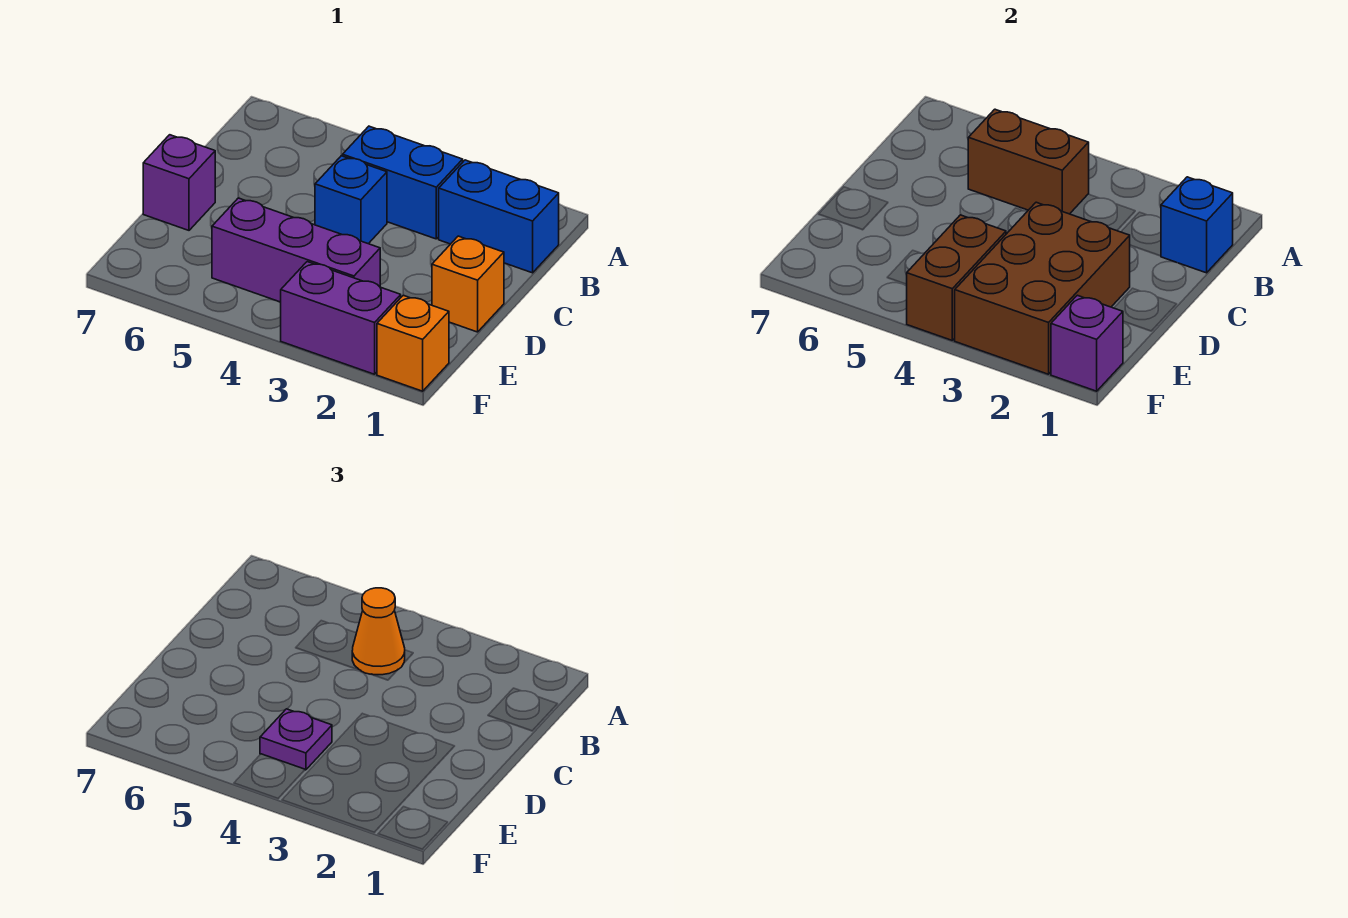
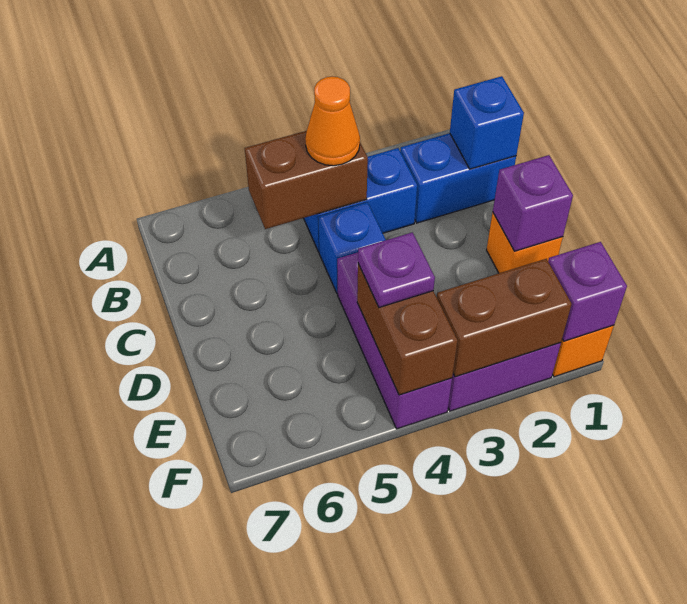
brown 2x3 brick [955,202,1130,374] -> brown 1x2 brick [437,259,572,377]
purple 1x1 brick [143,135,215,230] -> purple 1x1 brick moved to [493,155,573,251]
purple 1x3 brick [212,198,380,302] -> purple 1x3 brick turned to [337,253,452,429]

